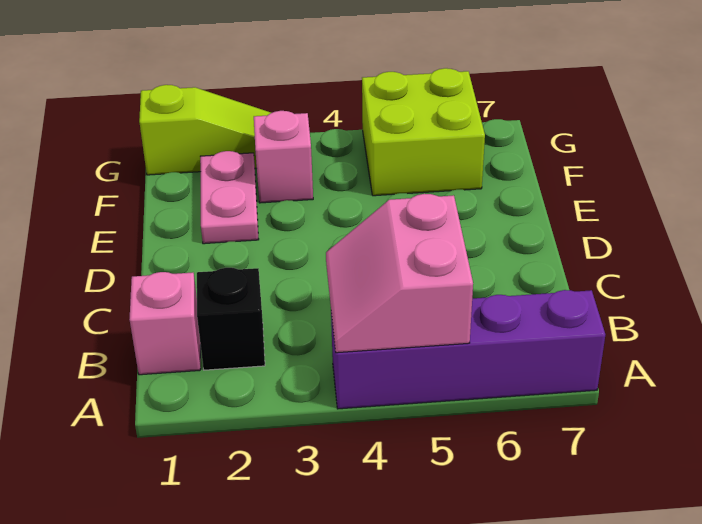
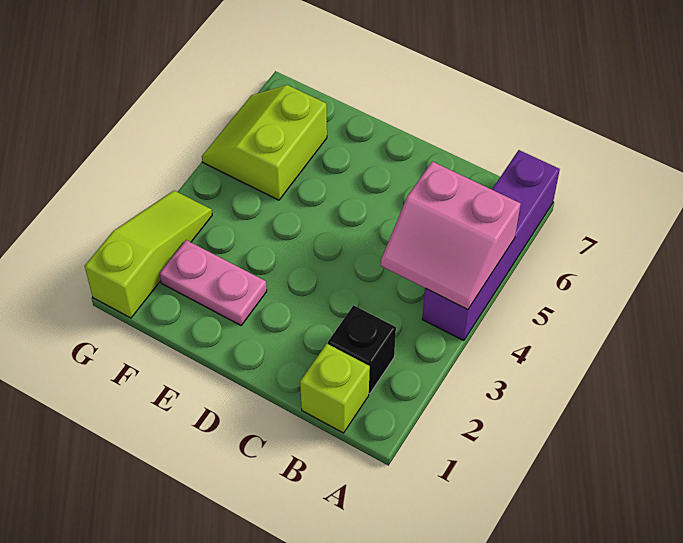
pink 1x1 brick [130,272,200,375] -> lime 1x1 brick [300,344,370,433]
pink 1x1 brick [254,111,313,203] -> none
lime 2x2 brick [362,68,485,196] -> lime 2x2 slope [202,85,327,200]

